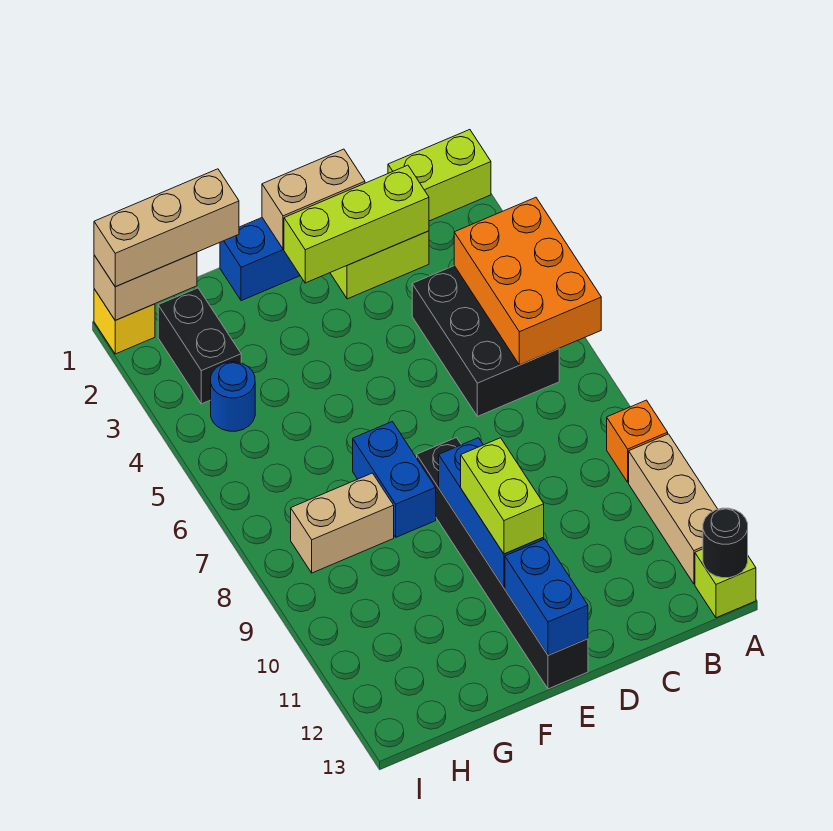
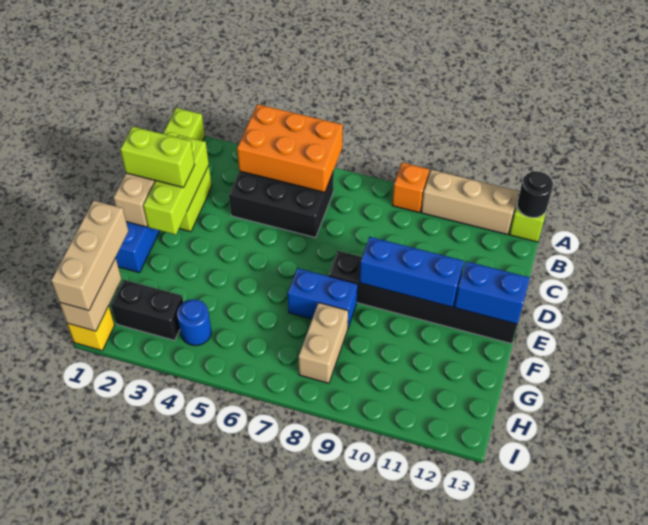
lime 1x2 brick [461,438,544,554] -> lime 1x2 brick moved to [120,126,195,188]

